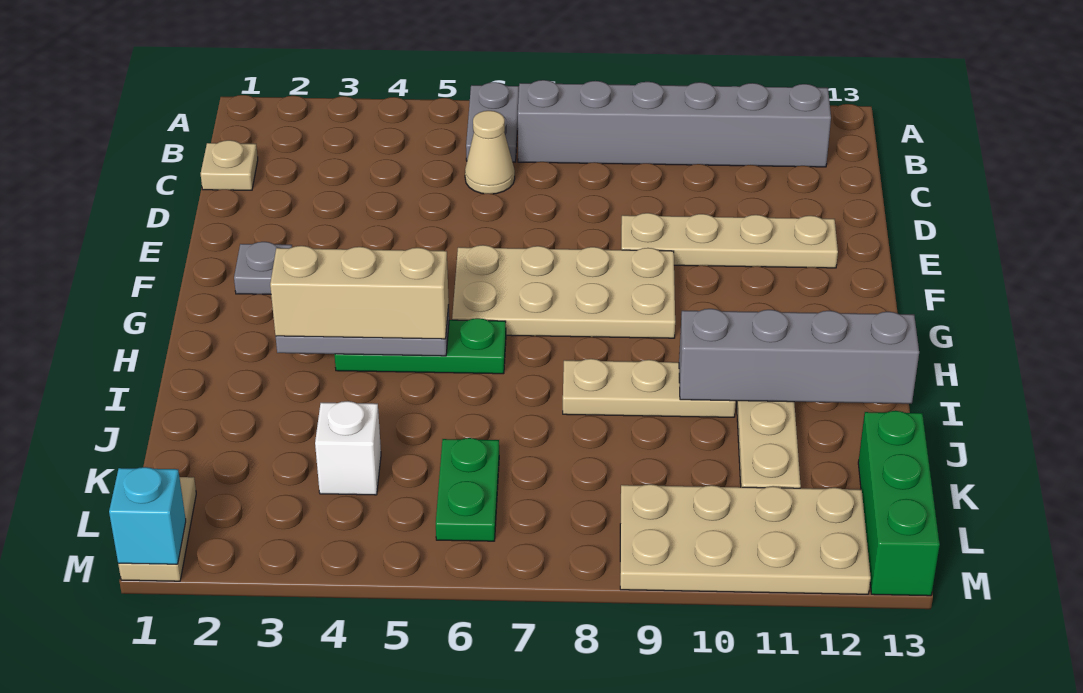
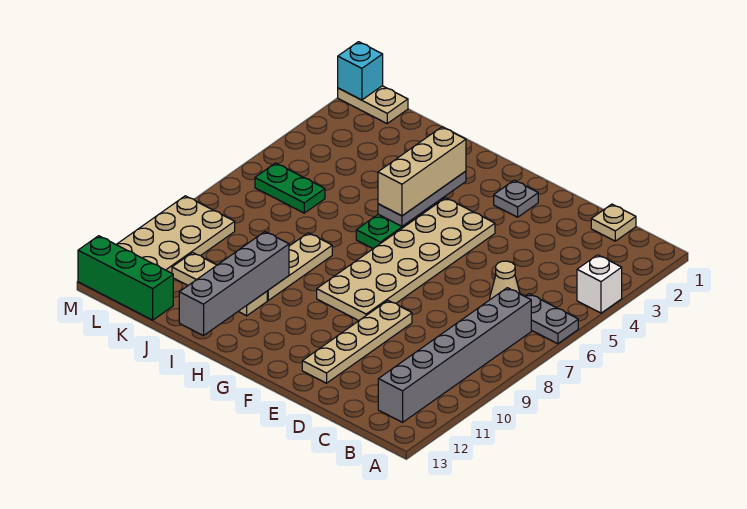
tan 2x4 plate [452,245,675,338] -> tan 2x6 plate [317,198,495,321]
white 1x1 brick [315,401,381,495] -> white 1x1 brick moved to [577,255,622,313]

